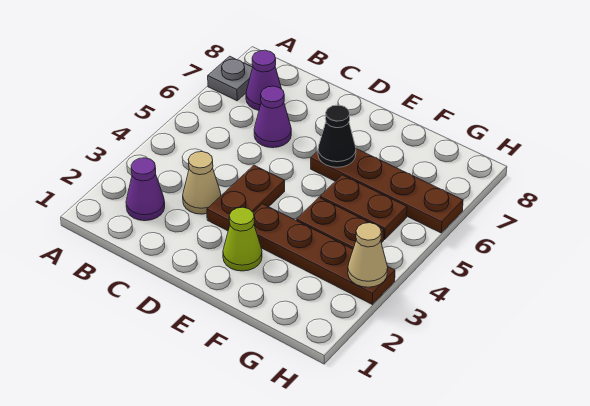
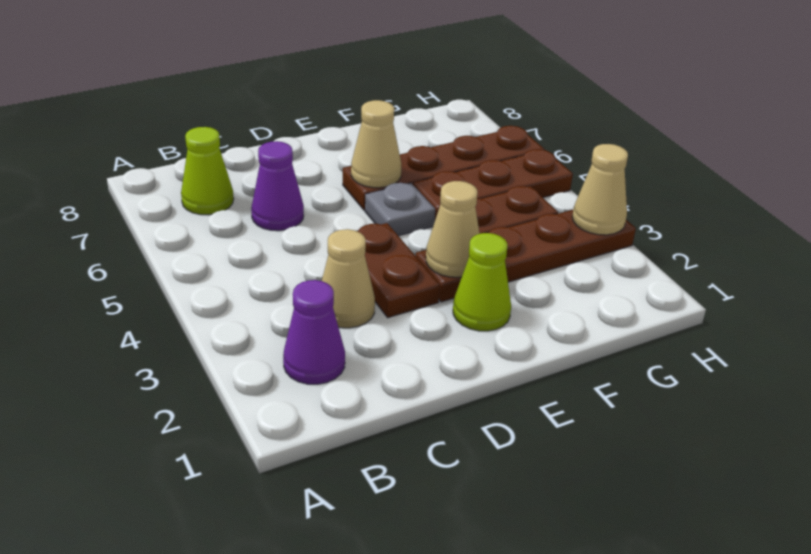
grey 1x1 plate [208,56,253,101] -> grey 1x1 plate moved to [365,183,435,236]
purple 1x1 cone [246,50,282,110] -> lime 1x1 cone [181,127,234,215]
none -> tan 1x1 cone [426,181,480,277]
black 1x1 cone [318,105,356,167] -> tan 1x1 cone [351,100,401,188]
brown 1x2 plate [320,175,407,240] -> brown 1x3 plate [413,149,573,220]

